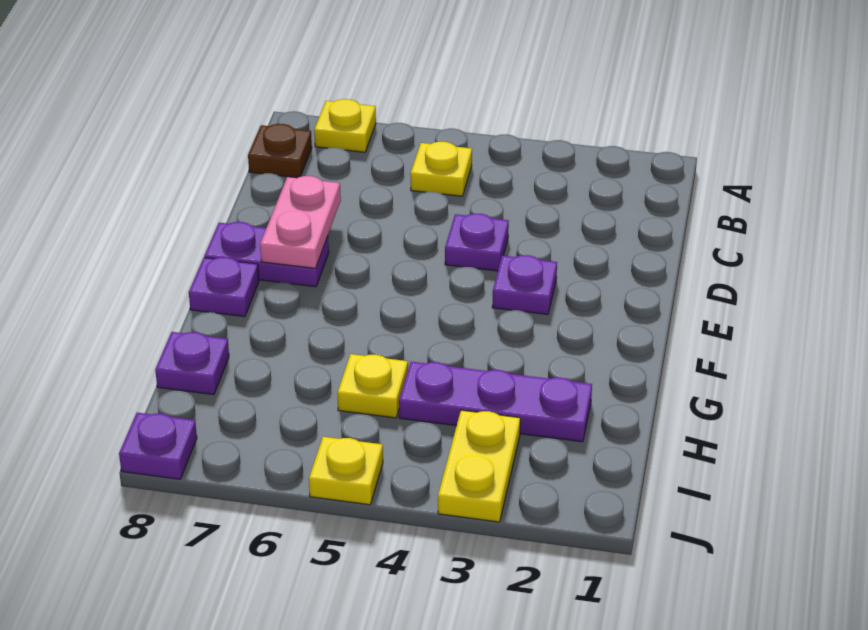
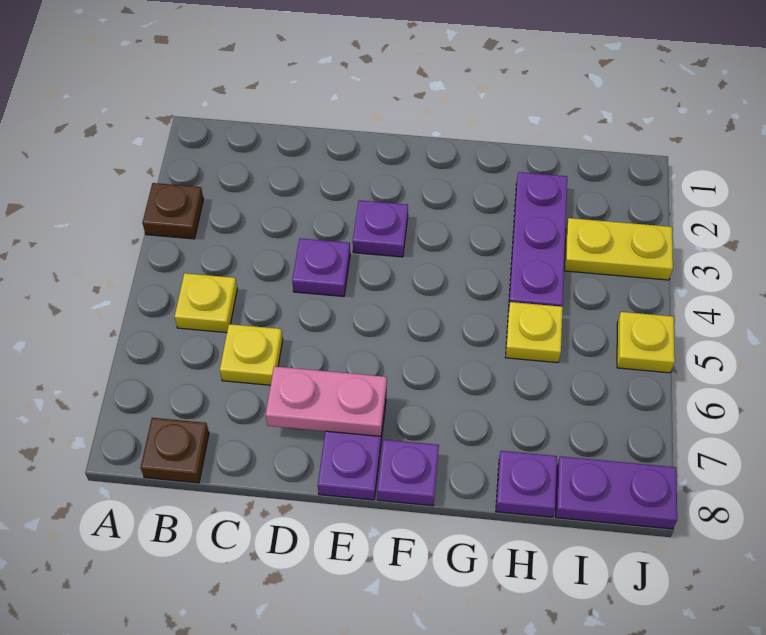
none -> brown 1x1 plate [143,183,203,239]
yellow 1x1 plate [314,99,376,152] -> yellow 1x1 plate moved to [220,324,283,385]
purple 1x1 plate [119,413,197,479] -> purple 1x2 plate [555,456,677,529]

